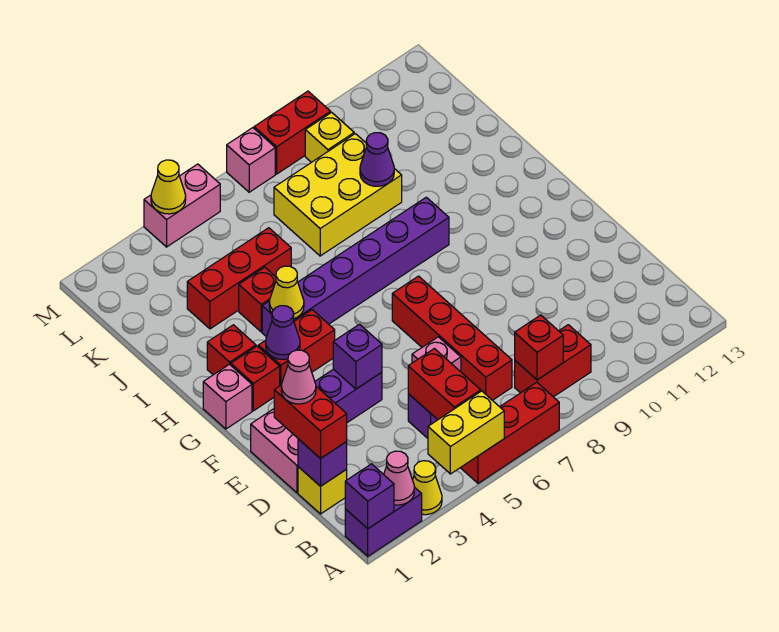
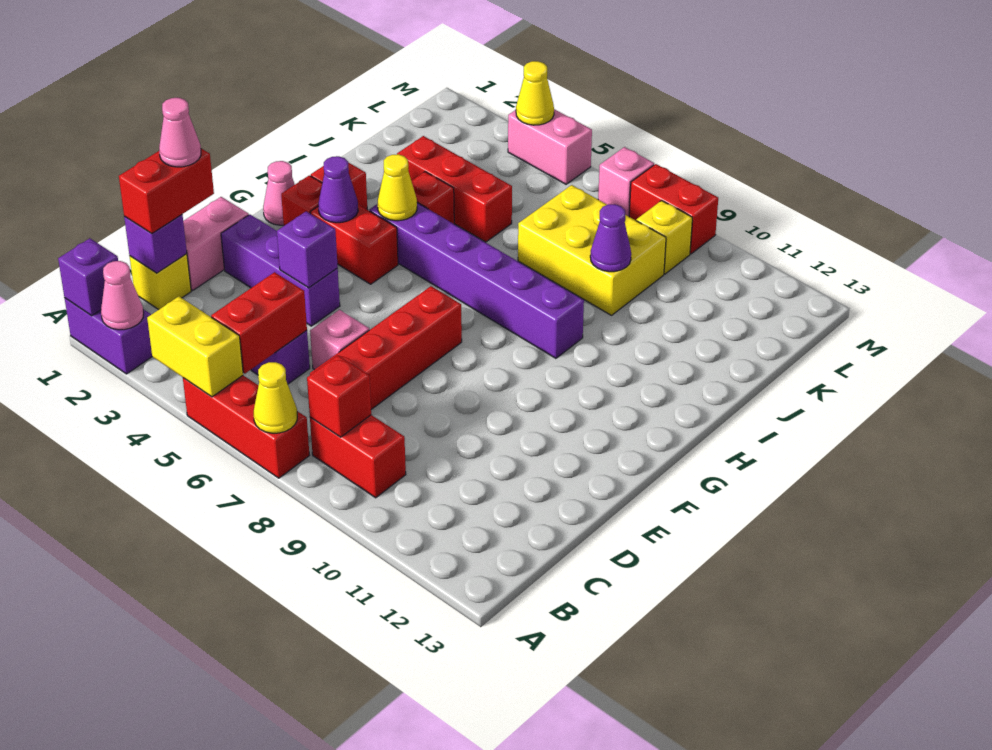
yellow 1x1 cone [413,461,442,515] -> yellow 1x1 cone moved to [254,362,297,433]
pink 1x1 brick [203,364,252,429] -> pink 1x1 cone [263,161,295,225]

